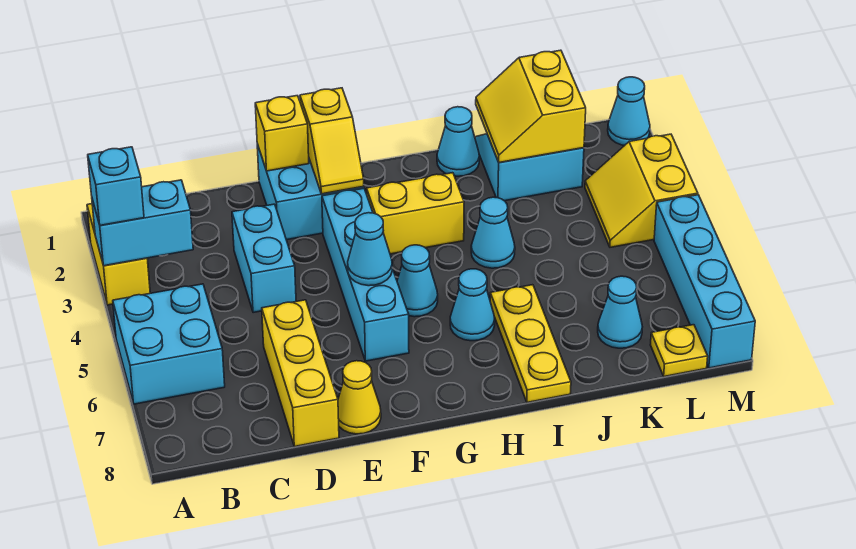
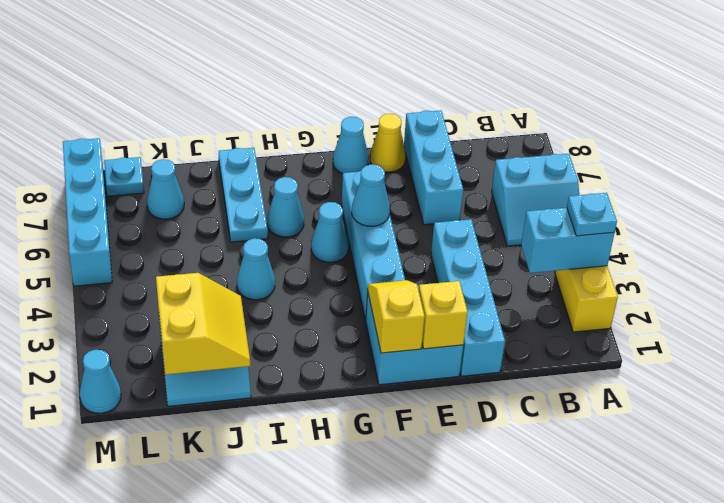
cyan 1x1 brick [88,147,144,225] -> cyan 1x1 plate [567,193,617,236]
cyan 2x2 brick [113,284,225,404] -> cyan 2x2 slope [492,154,579,246]
cyan 1x2 brick [232,204,296,313] -> cyan 1x4 brick [431,219,505,376]
yellow 1x3 brick [262,300,339,446] -> cyan 1x3 brick [404,110,463,225]
yellow 1x2 brick [367,173,464,254] -> none
cyan 1x1 cone [437,107,479,176] -> cyan 1x1 cone moved to [333,117,369,174]
yellow 1x3 plate [490,285,571,402] -> cyan 1x3 plate [219,148,268,242]
yellow 2x2 slope [585,134,698,247] -> none
yellow 1x1 plate [650,325,708,377] -> cyan 1x1 plate [104,157,144,196]

